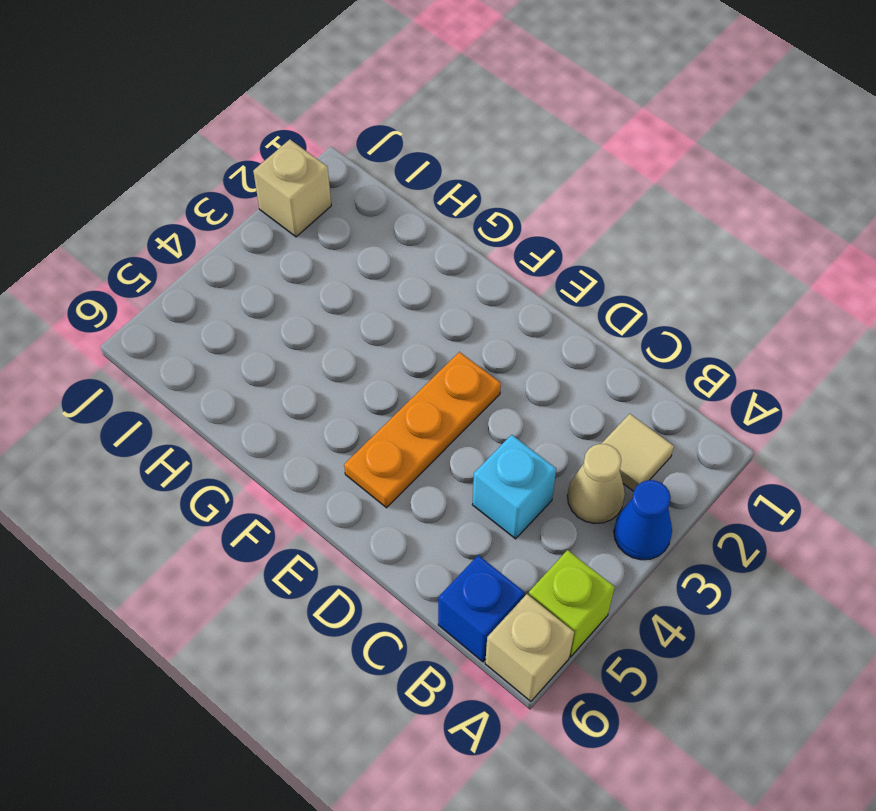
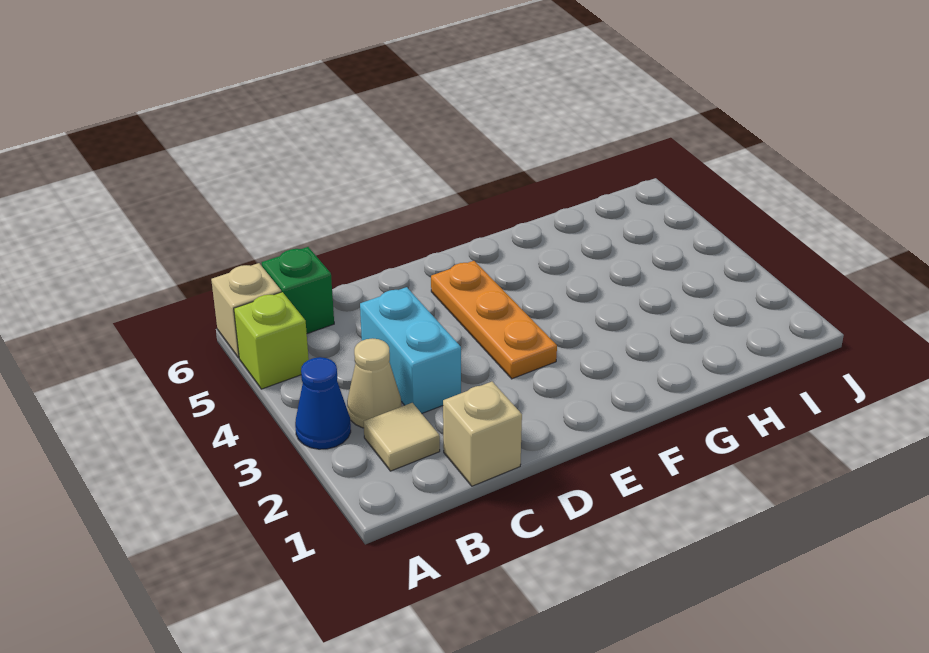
blue 1x1 brick [438,555,525,662] -> green 1x1 brick [262,247,334,334]
cyan 1x1 brick [472,435,556,539] -> cyan 1x2 brick [360,287,461,413]
tan 1x1 brick [253,139,331,237] -> tan 1x1 brick moved to [443,382,522,486]

